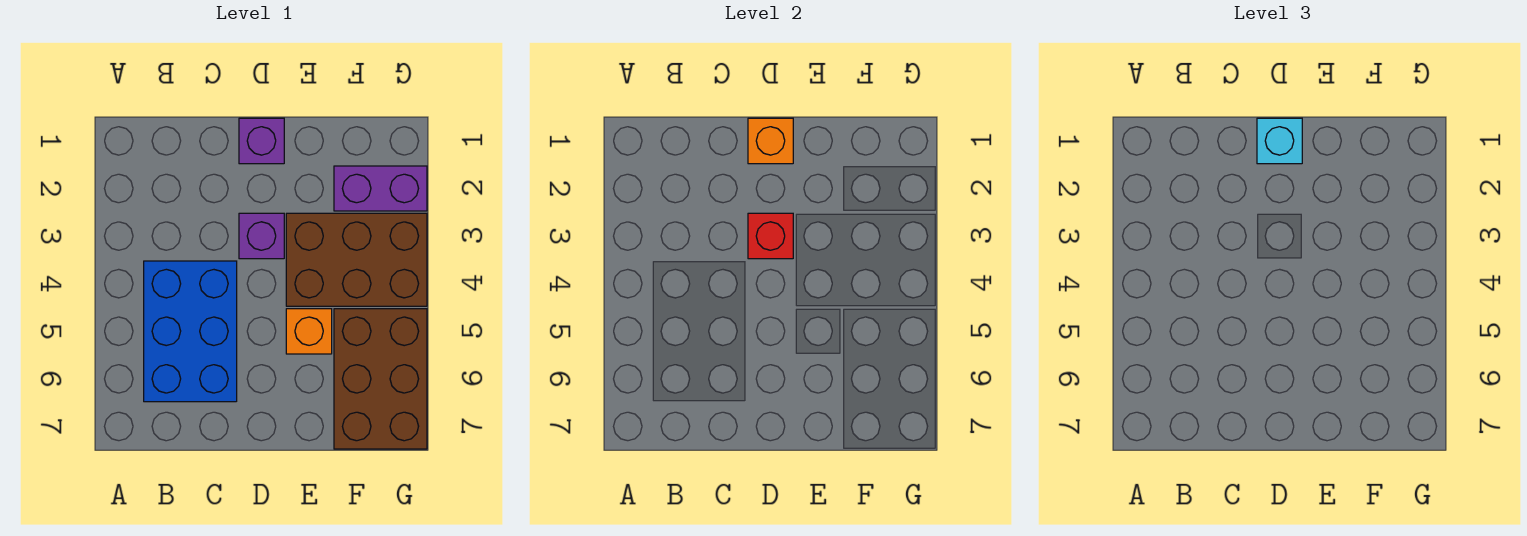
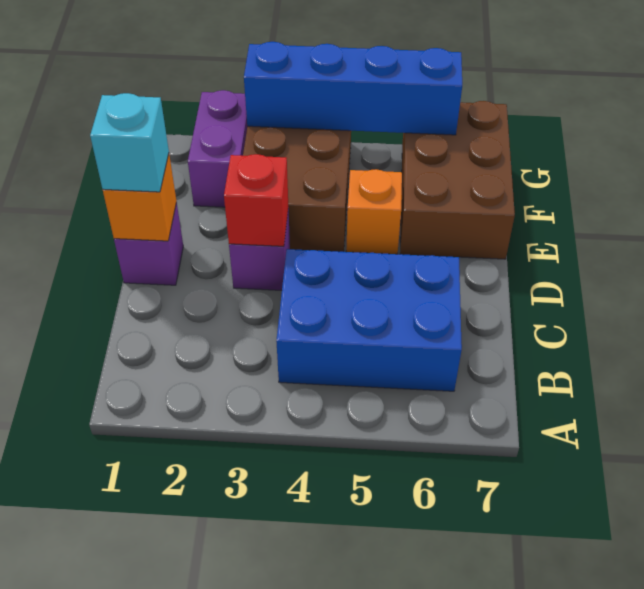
brown 2x3 brick [334,309,427,449] -> brown 2x3 brick turned to [400,101,515,259]
none -> blue 1x4 brick [244,42,462,135]

